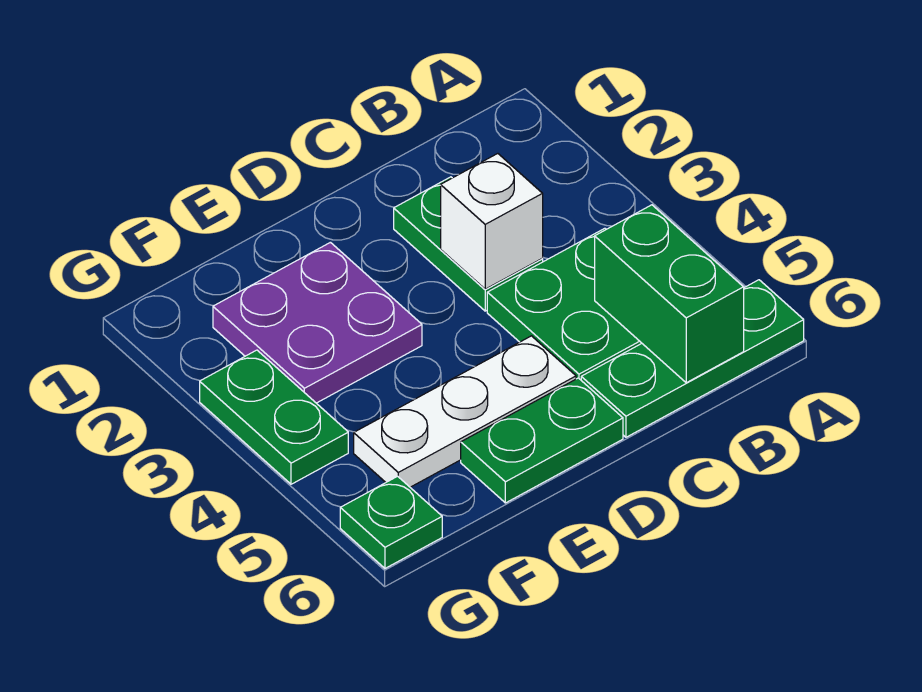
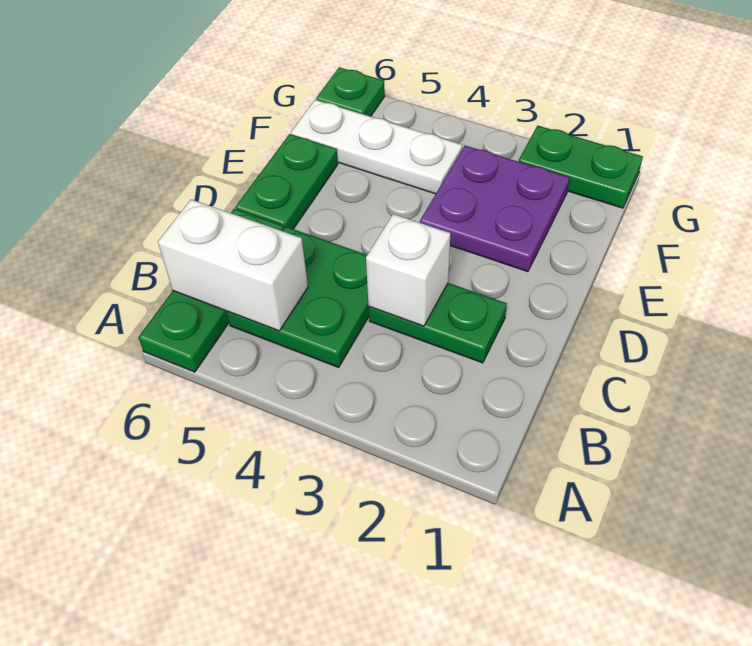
green 1x2 brick [595,205,744,383] -> white 1x2 brick [158,199,308,331]
white 1x3 plate [354,336,576,487] -> white 1x3 plate turned to [291,100,462,194]
green 1x2 plate [200,350,348,484] -> green 1x2 plate moved to [518,126,643,208]

